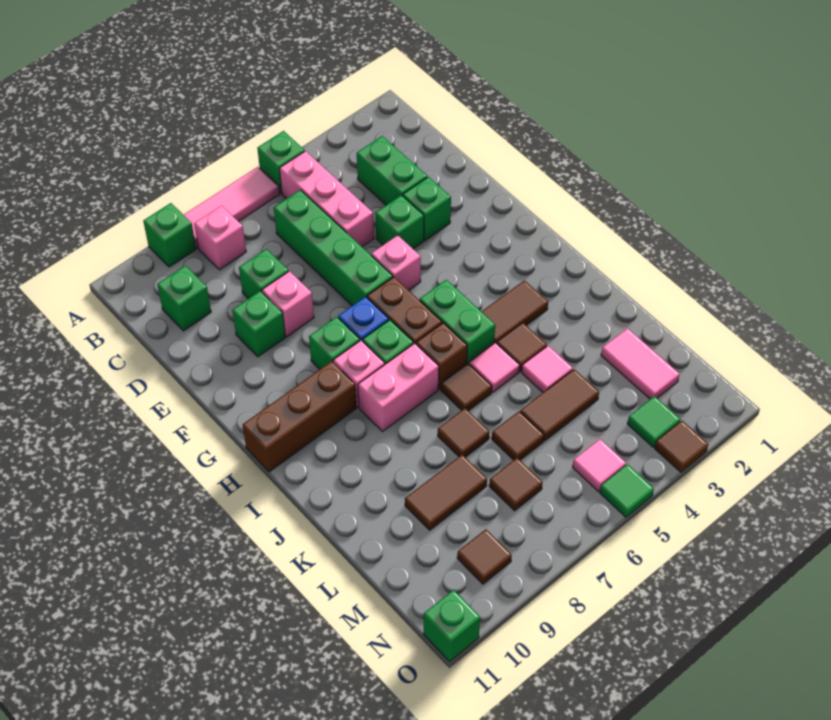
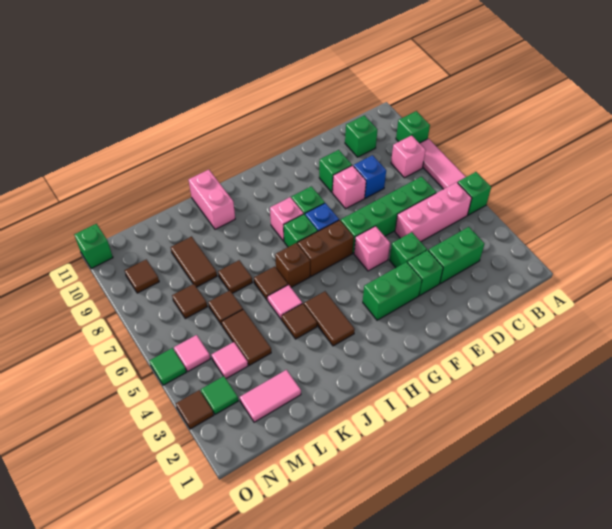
green 1x1 brick [239,249,289,299] -> blue 1x1 brick [354,155,386,198]
green 1x2 brick [420,280,495,364] -> green 1x2 brick moved to [363,262,422,320]
brown 1x3 brick [242,361,356,472] -> none
pink 1x2 brick [358,343,439,431] -> pink 1x2 brick moved to [189,170,235,229]
pink 1x1 tile [522,346,573,392] -> pink 1x1 tile moved to [211,342,248,379]

